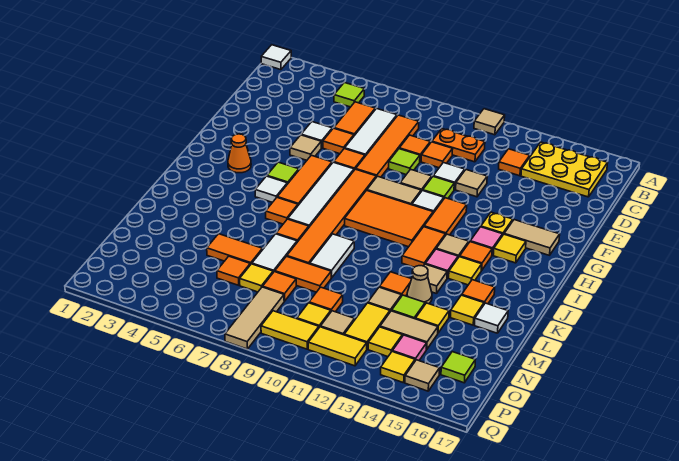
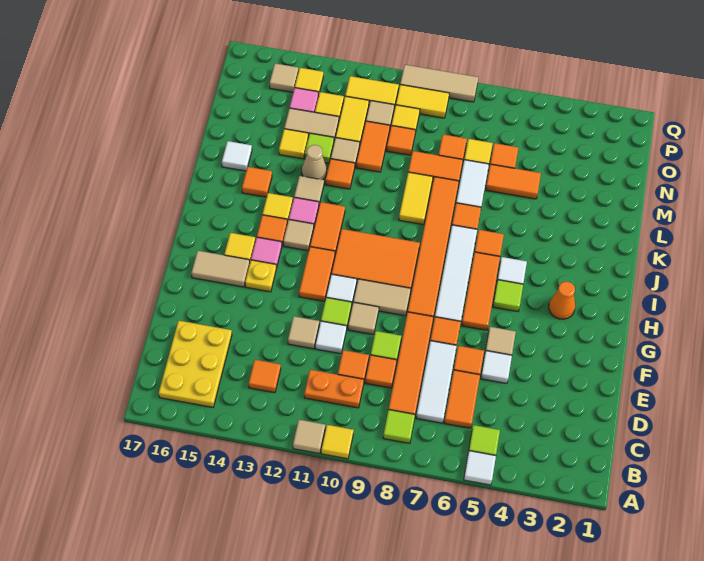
white 1x1 tile [261,45,291,70] -> white 1x1 tile moved to [464,451,496,485]
yellow 2x3 plate [521,142,607,197] -> yellow 2x3 plate turned to [159,321,232,407]
white 1x2 tile [310,234,354,278] -> yellow 1x2 tile [399,172,433,225]
yellow 1x1 tile [450,295,484,325] -> yellow 1x1 tile moved to [321,425,354,459]
none -> orange 1x2 tile [356,121,390,172]
tan 1x3 tile [225,287,284,349] -> tan 1x3 tile turned to [400,65,478,102]
lime 1x1 tile [441,352,475,383] -> lime 1x1 tile moved to [383,410,415,443]

